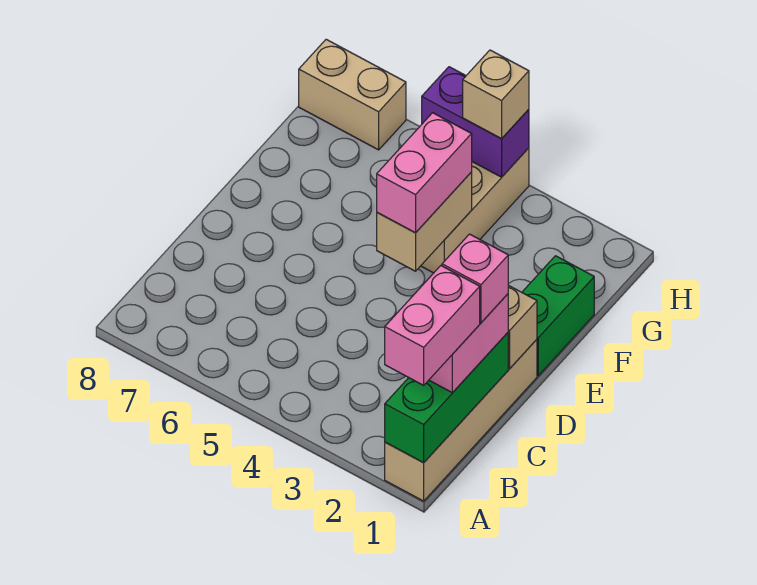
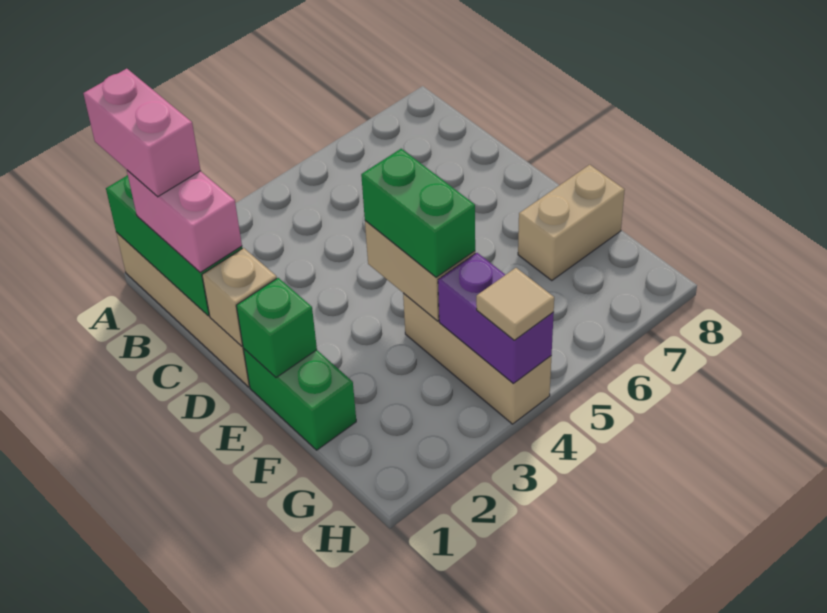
pink 1x1 brick [442,234,508,323] -> none
none -> green 1x1 brick [236,278,317,378]
pink 1x2 brick [377,113,472,233] -> green 1x2 brick [361,149,475,277]
purple 1x2 brick [422,67,529,177] -> purple 1x2 brick turned to [438,253,554,384]
tan 1x1 brick [463,50,529,139] -> tan 1x1 tile [476,268,554,340]
tan 1x2 brick [299,39,406,150] -> tan 1x2 brick moved to [518,165,625,281]

